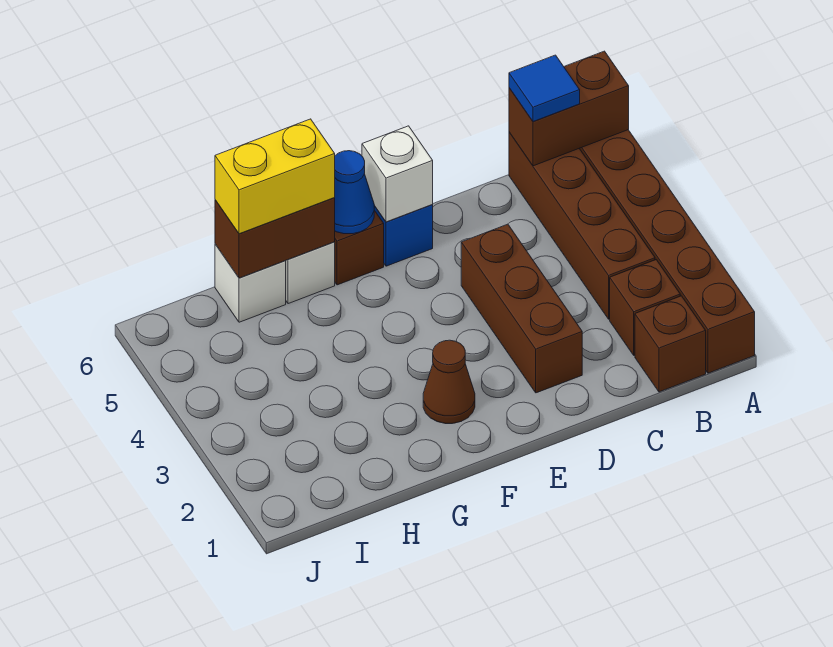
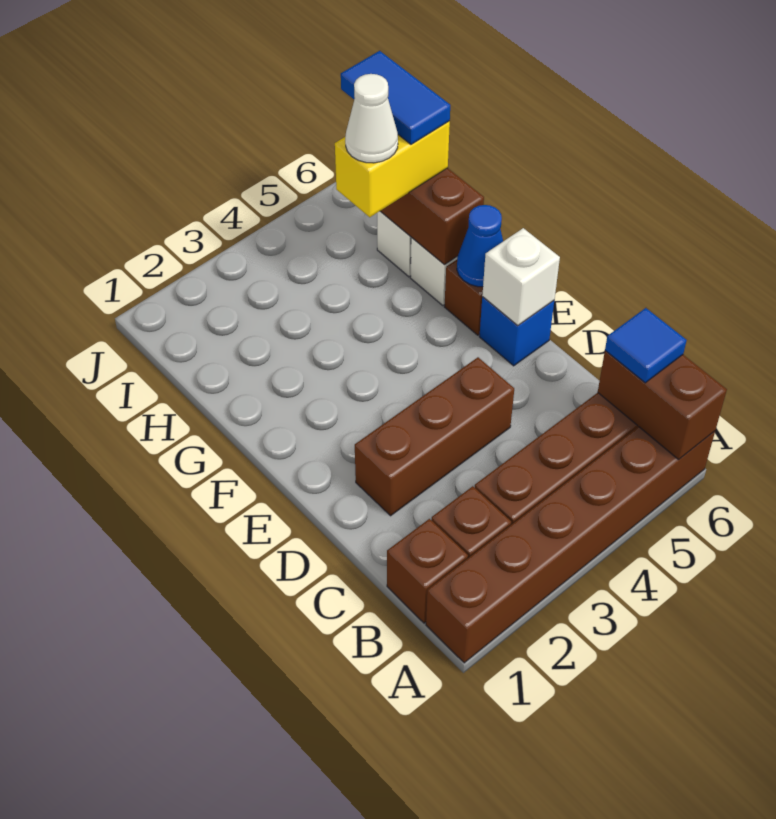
brown 1x1 cone [423,340,475,424] -> none
yellow 1x2 brick [215,119,335,234] -> yellow 1x2 brick turned to [335,121,450,217]
none -> white 1x1 cone [345,74,398,163]
none -> blue 1x2 tile [341,51,450,144]

